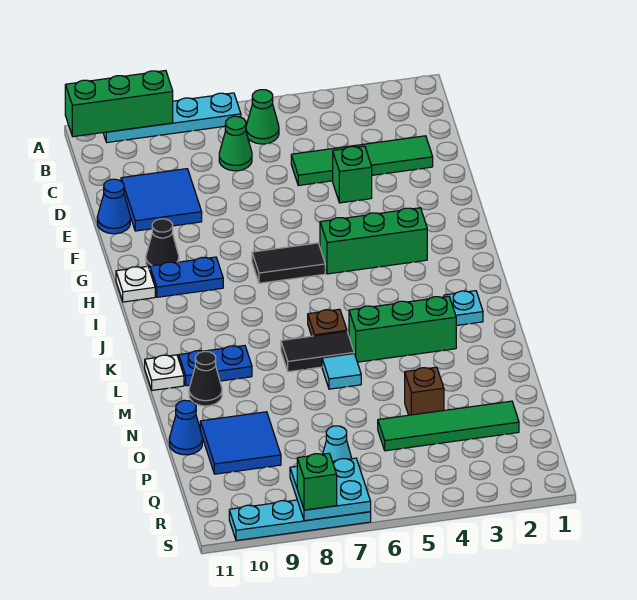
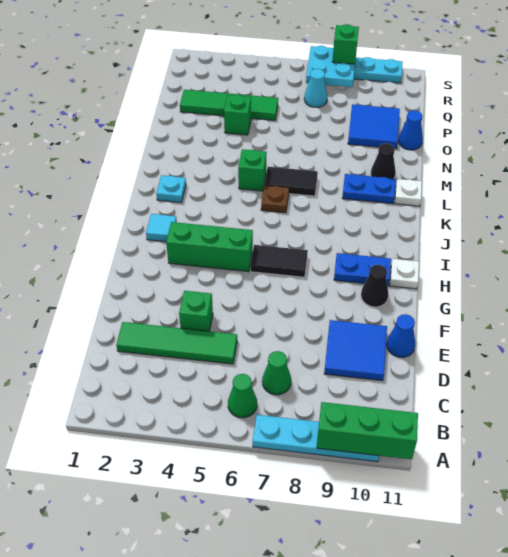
green 1x3 brick [349,296,456,362] -> green 1x1 brick [238,149,267,191]
cyan 1x1 tile [322,354,361,389] -> cyan 1x1 tile moved to [146,214,177,242]
brown 1x1 brick [405,367,444,415] -> green 1x1 brick [224,95,251,135]

